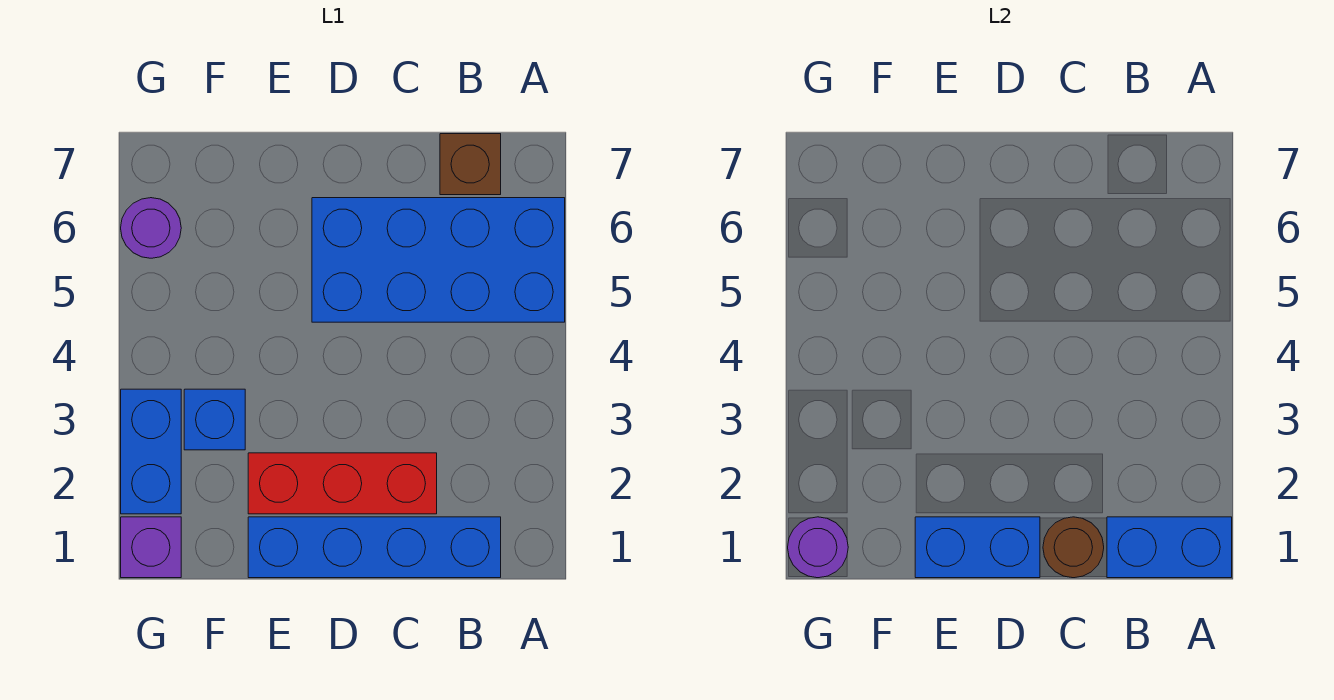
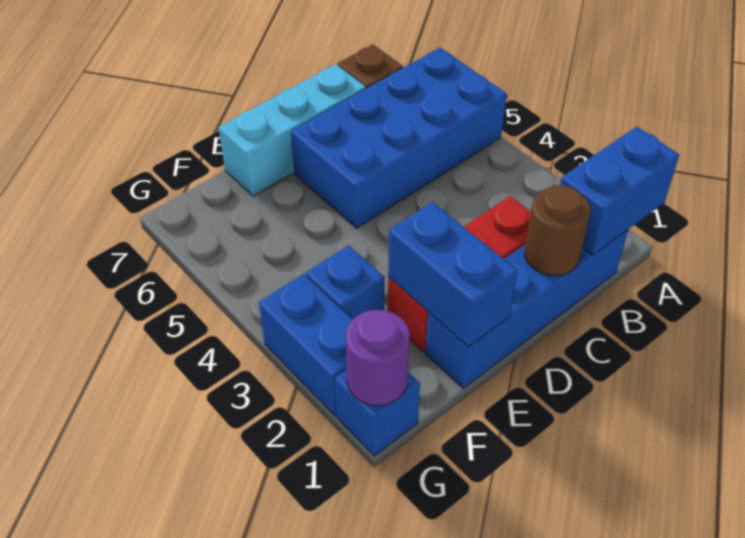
none -> cyan 1x3 brick [219,64,366,196]
blue 1x2 brick [915,517,1040,578] -> blue 1x2 brick turned to [388,202,518,347]
purple 1x1 brick [121,517,181,578] -> blue 1x1 brick [335,370,420,456]
purple 1x1 round brick [121,198,181,258] -> none

